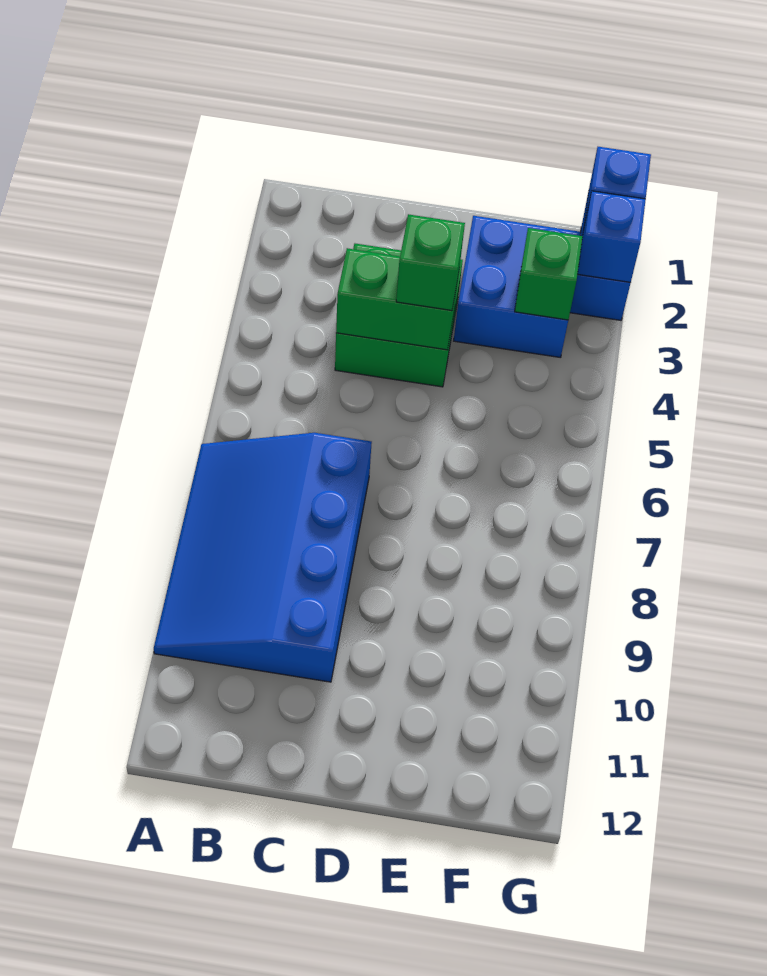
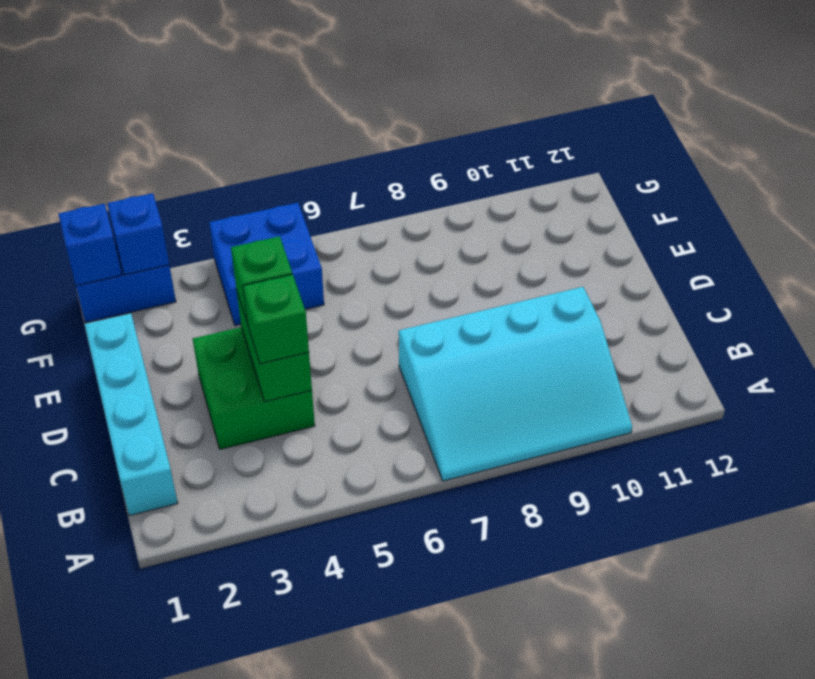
blue 3x4 slope [154,433,372,682] -> cyan 3x4 slope [399,287,632,481]
none -> cyan 1x4 brick [84,313,178,516]
blue 2x2 brick [454,216,580,358] -> blue 2x2 brick moved to [209,203,324,325]
green 1x1 brick [515,228,583,320] -> green 1x1 brick moved to [243,274,309,364]

